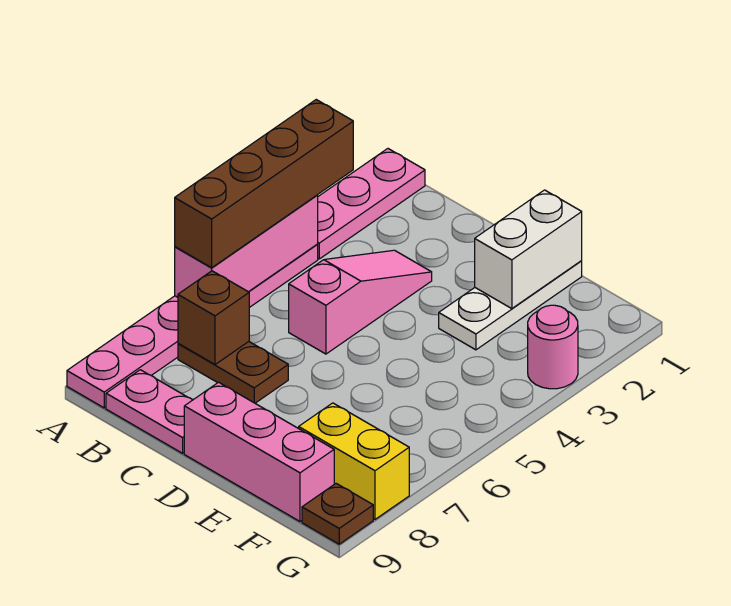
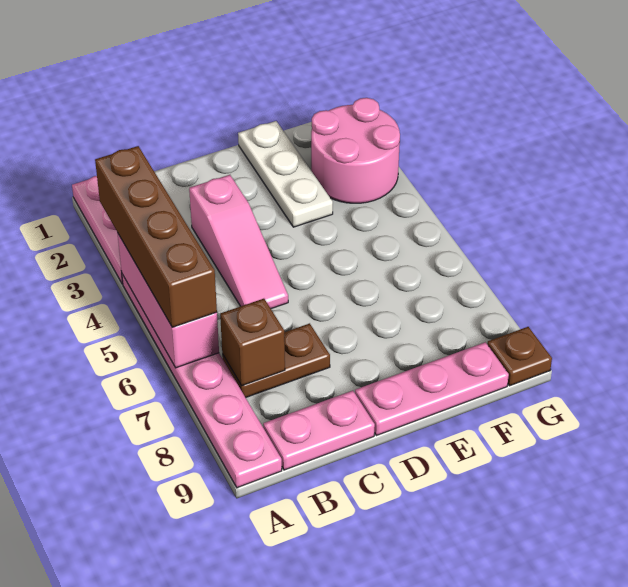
pink 1x3 slope [289,250,432,354] -> pink 1x3 slope turned to [189,175,288,309]
pink 1x3 brick [184,382,334,521] -> pink 1x3 plate [355,342,509,436]
white 1x2 brick [475,190,582,309] -> none
yellow 1x2 brick [299,403,409,519] -> none
pink 1x1 round brick [528,305,578,389] -> pink 2x2 round brick [311,98,400,203]

